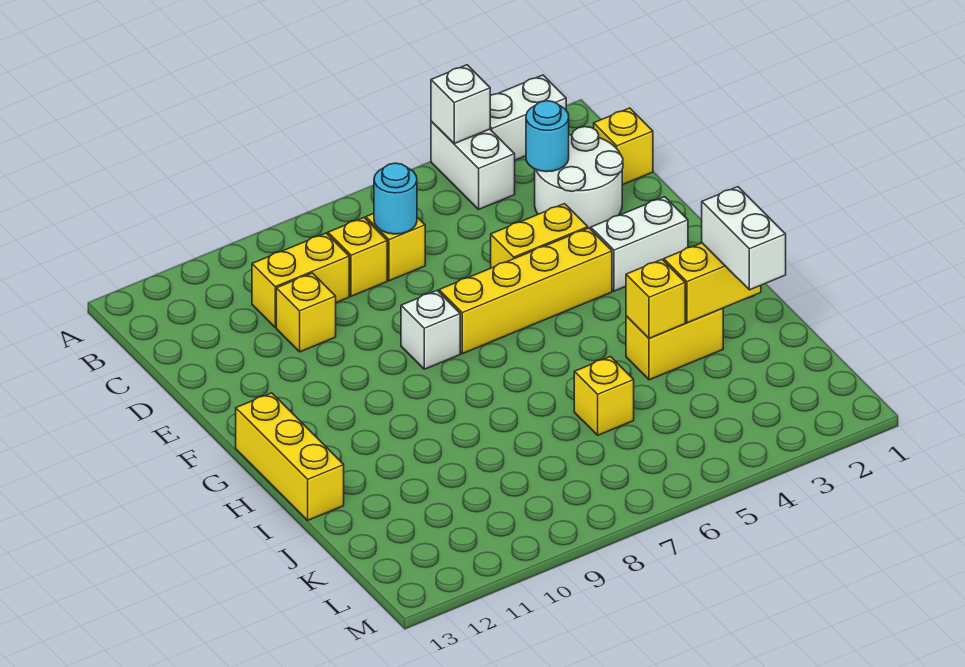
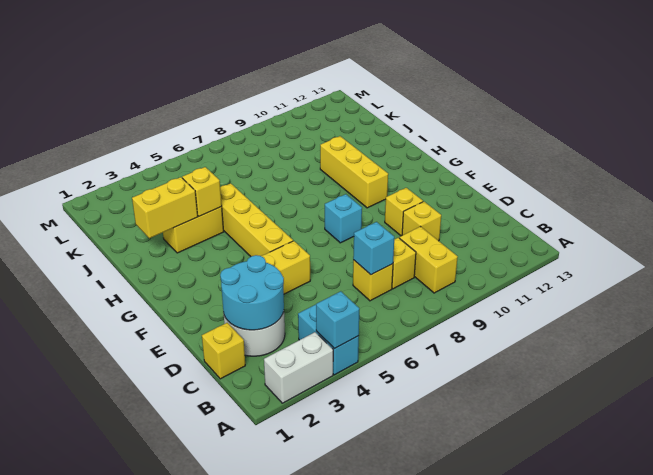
white 1x2 brick [431,121,515,209] -> cyan 1x2 brick [298,305,359,375]
white 1x1 brick [431,65,490,144] -> cyan 1x1 brick [316,291,359,349]
cyan 1x1 round brick [526,101,569,172] -> cyan 2x2 round brick [220,255,284,330]
cyan 1x1 round brick [374,163,417,234] -> cyan 1x1 brick [353,222,394,275]
yellow 1x2 brick [252,233,349,328] -> yellow 1x2 brick turned to [399,226,458,293]
white 1x2 brick [591,197,688,291] -> none
yellow 1x4 brick [439,228,612,354] -> yellow 1x4 brick turned to [220,183,293,256]
white 1x1 brick [401,291,460,369] -> cyan 1x1 brick [325,194,362,243]
yellow 1x3 brick [236,393,344,520] -> yellow 1x3 brick moved to [320,136,388,208]
white 1x2 brick [702,187,786,290] -> none
yellow 1x1 brick [574,357,634,435] -> yellow 1x1 brick moved to [385,188,423,236]

